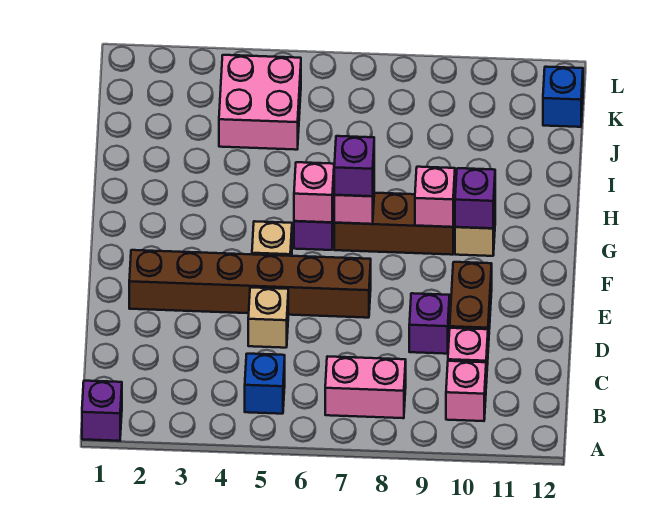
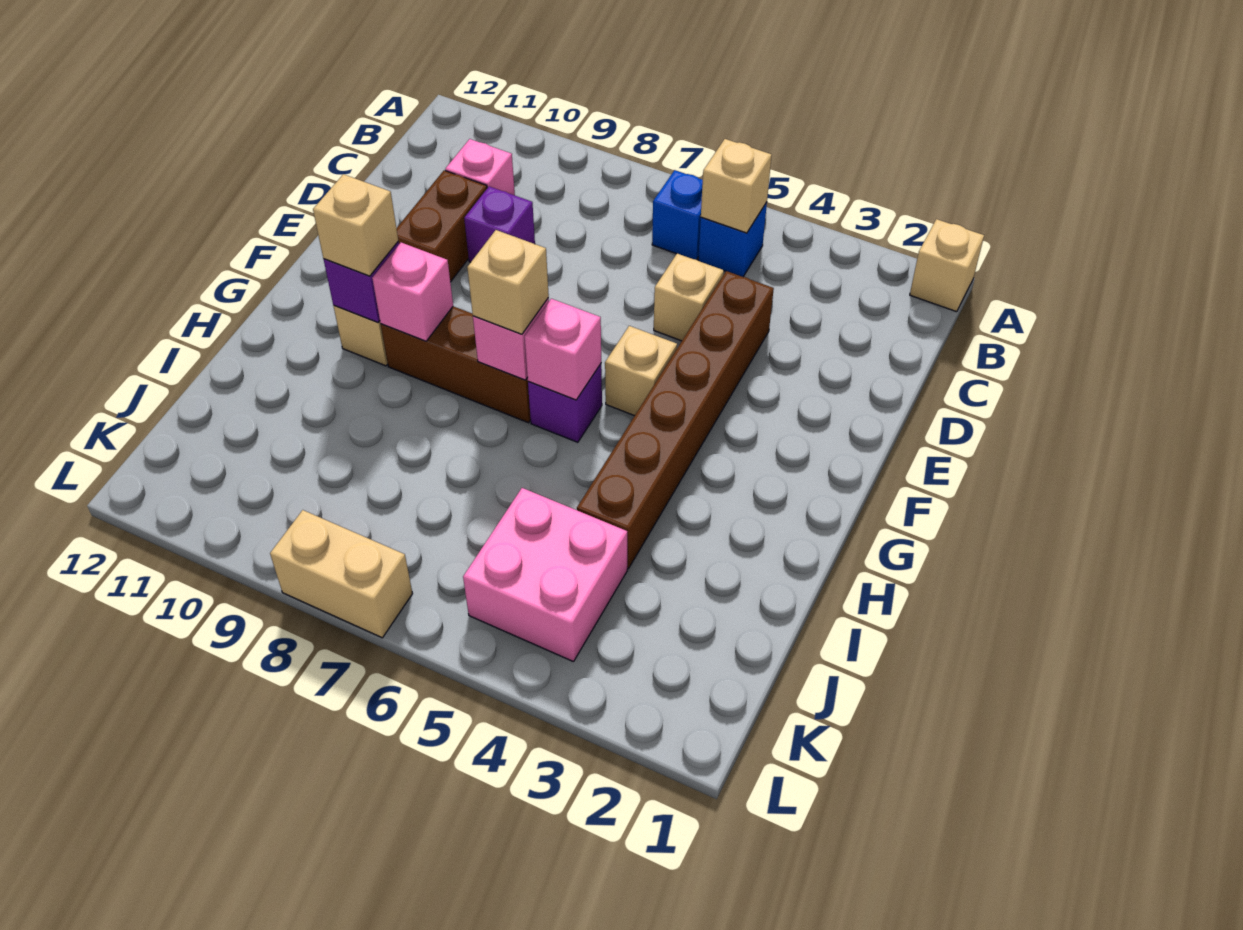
purple 1x1 brick [82,381,122,441] -> tan 1x1 brick [910,219,984,312]
none -> tan 1x1 brick [701,139,772,233]
pink 1x2 brick [325,356,406,418] -> none
pink 1x1 brick [446,361,486,421] -> none
brown 1x6 brick [129,250,371,318] -> brown 1x6 brick turned to [577,271,774,569]
purple 1x1 brick [334,136,374,196] -> tan 1x1 brick [467,230,549,334]
none -> tan 1x1 brick [313,174,398,276]
blue 1x1 brick [543,67,583,127] -> blue 1x1 brick moved to [652,170,703,260]
none -> tan 1x2 brick [270,510,413,638]

